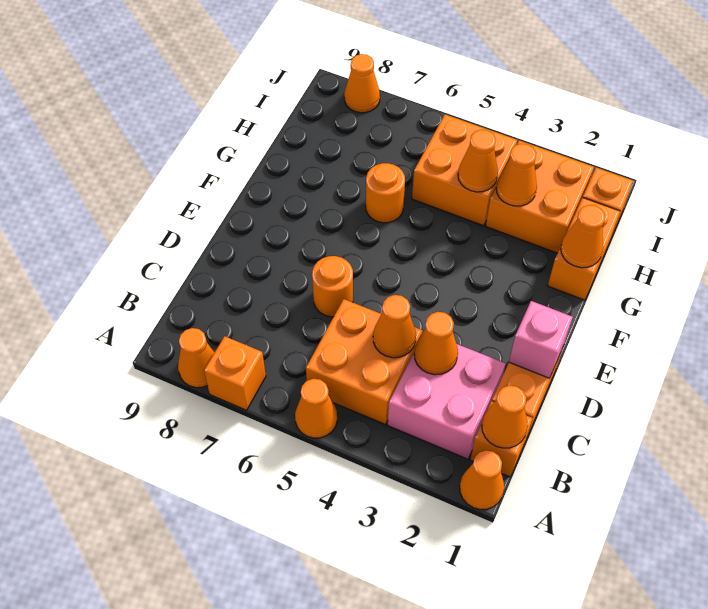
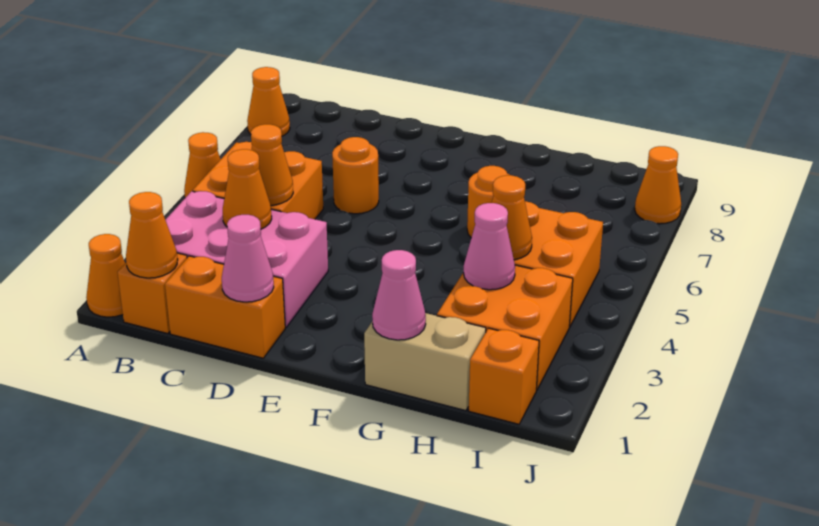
orange 1x1 brick [204,336,266,410] -> none
pink 2x2 brick [388,344,506,459] -> pink 2x3 brick [166,191,328,327]
pink 1x1 brick [509,301,573,378] -> pink 1x1 cone [222,215,274,302]
orange 1x2 brick [548,198,620,300] -> tan 1x2 brick [364,313,486,411]
orange 1x1 cone [561,205,605,268] -> pink 1x1 cone [372,250,426,340]
orange 1x1 cone [496,144,537,206] -> pink 1x1 cone [464,203,515,290]

